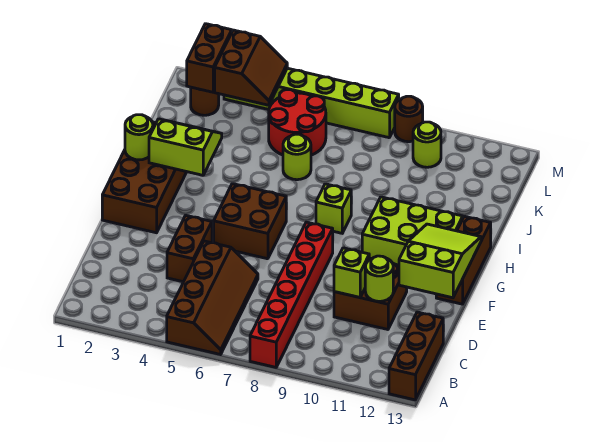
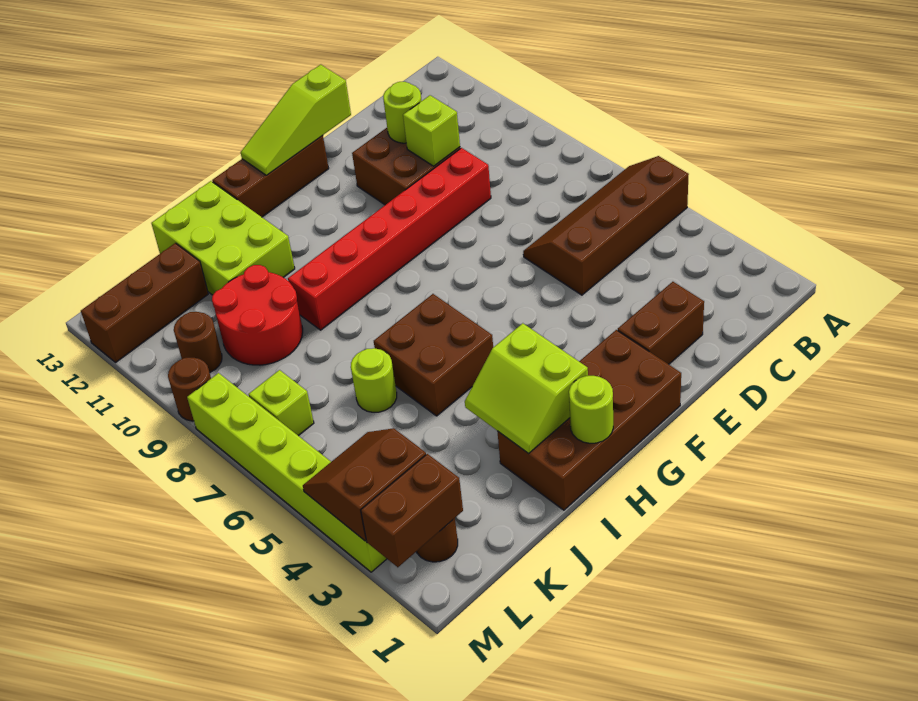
red 1x6 brick [250,222,333,367] -> red 1x6 brick moved to [288,148,491,330]
brown 1x3 brick [389,312,443,400] -> brown 1x3 brick moved to [81,243,208,362]
brown 1x2 brick [167,215,212,282] -> brown 1x2 brick moved to [618,282,704,364]
lime 2x3 slope [399,224,481,298] -> lime 1x3 slope [241,65,351,175]
brown 2x2 brick [214,184,286,259] -> brown 2x2 brick moved to [374,294,493,416]
lime 2x3 brick [362,197,463,265] -> lime 2x3 brick moved to [151,181,295,295]
lime 1x1 brick [316,184,351,233] -> lime 1x1 brick moved to [249,370,314,436]
red 2x2 round brick [269,90,326,155] -> red 2x2 round brick moved to [212,265,303,365]
lime 1x1 round brick [413,122,441,167] -> brown 1x1 round brick [174,312,222,372]

